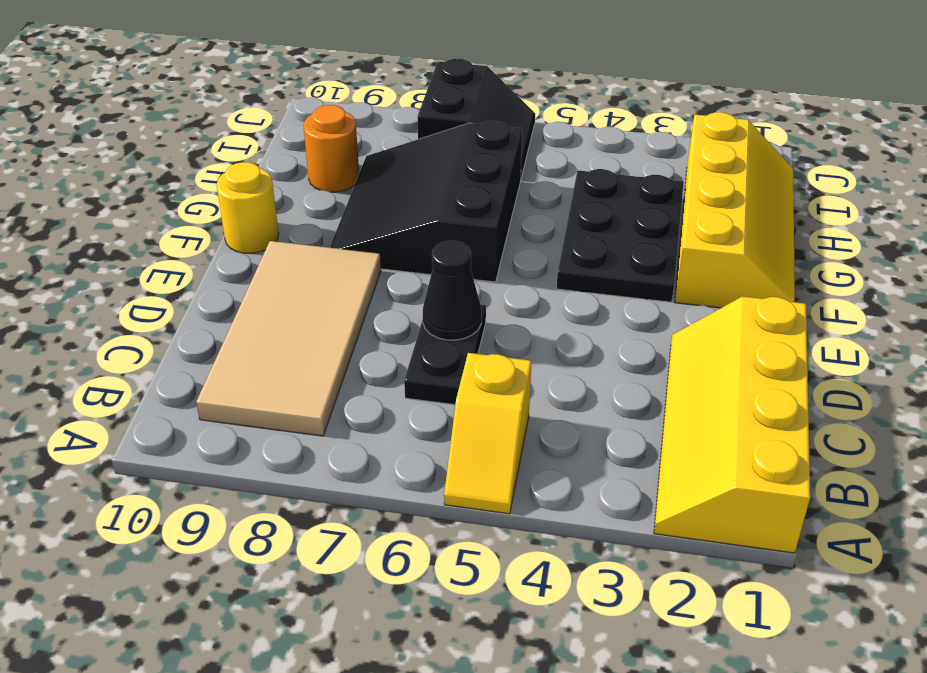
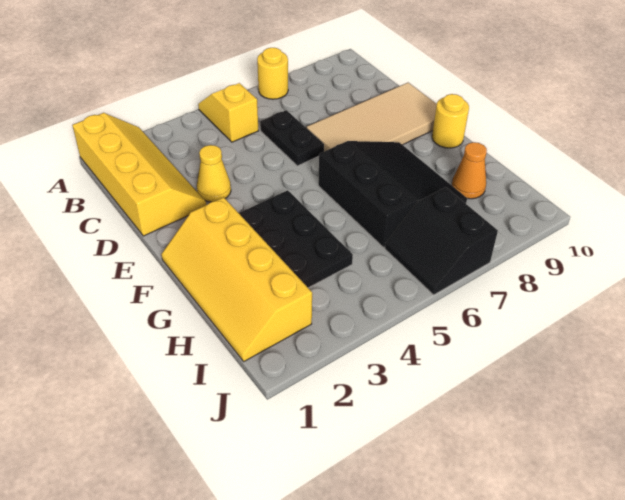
none -> yellow 1x1 round brick [257,48,288,99]
tan 2x4 tile [196,241,381,436] -> tan 2x4 tile turned to [307,83,437,151]
none -> yellow 1x1 cone [197,145,231,202]
black 1x1 cone [423,241,481,340] -> none
orange 1x1 round brick [304,105,359,192] -> orange 1x1 cone [452,142,487,199]

